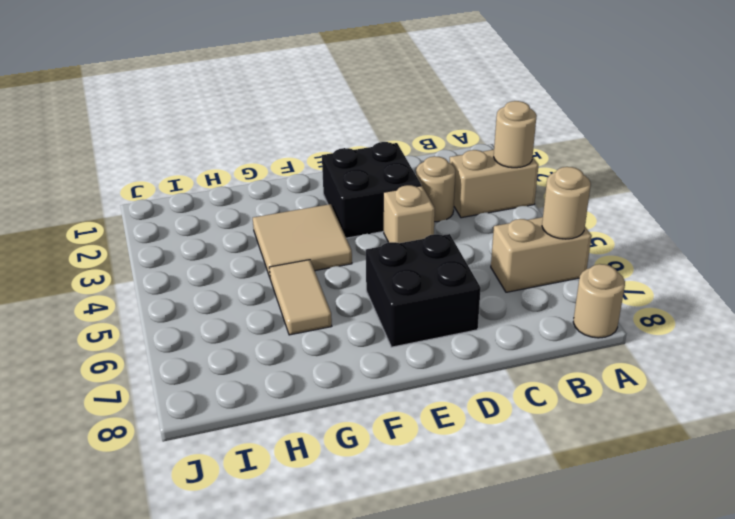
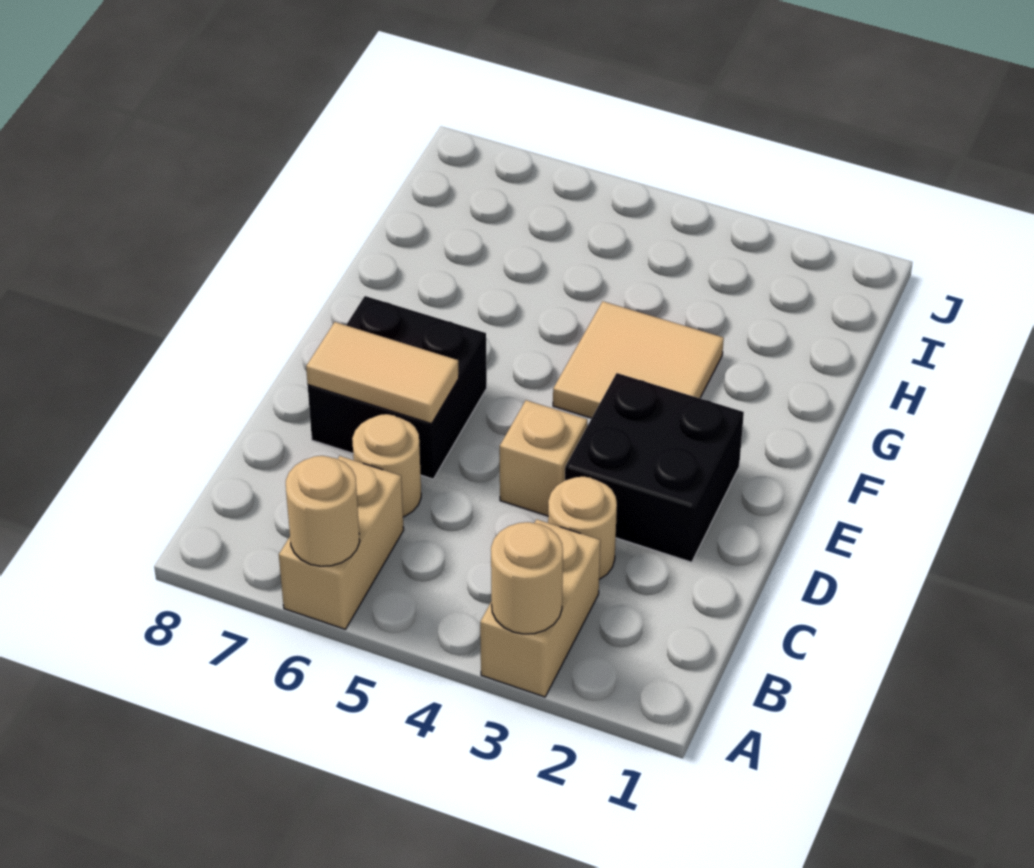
tan 1x1 round brick [573,264,625,338] -> tan 1x1 round brick moved to [352,414,421,517]
tan 1x2 tile [269,260,332,335] -> tan 1x2 tile moved to [306,322,459,424]

